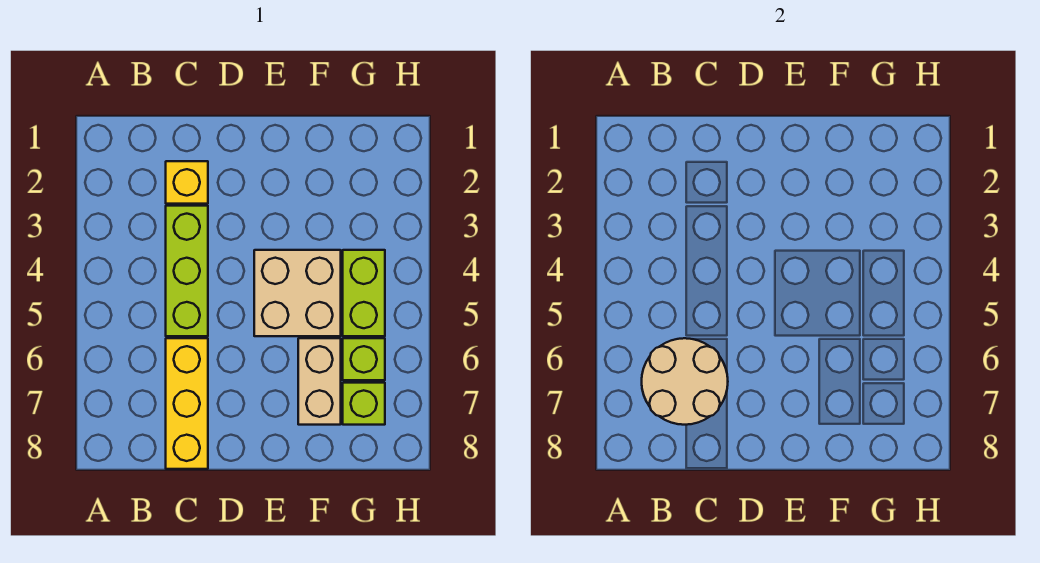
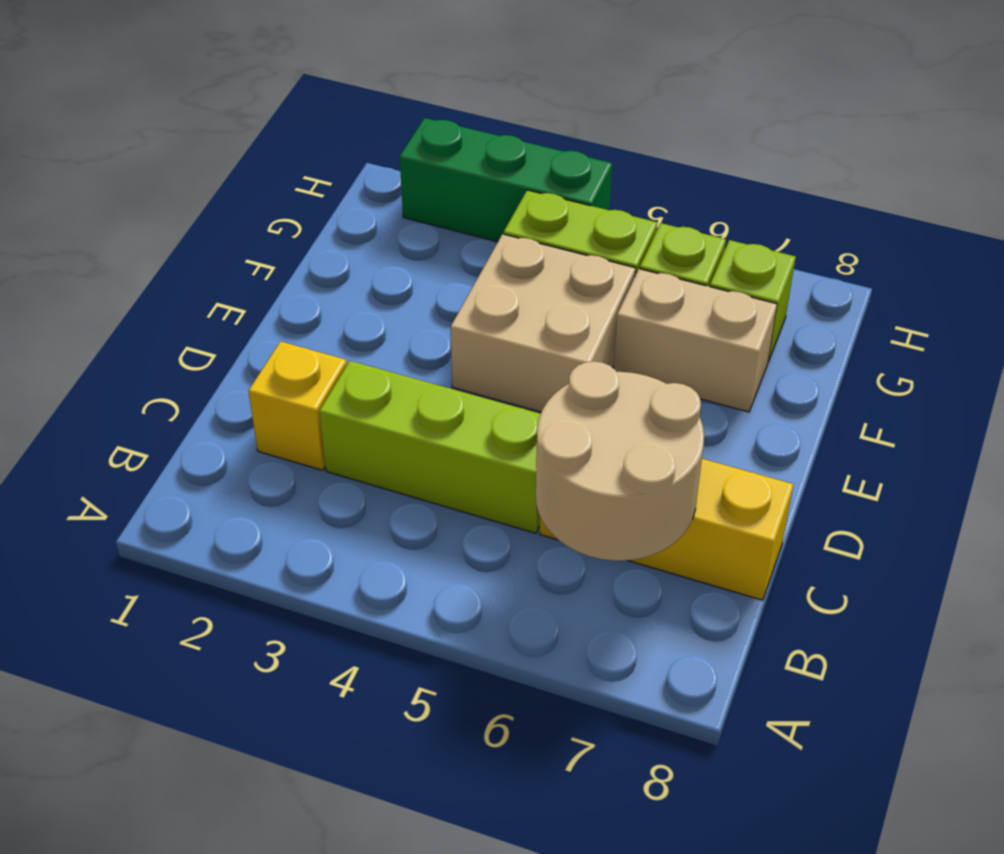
none -> green 1x3 brick [400,118,612,242]

